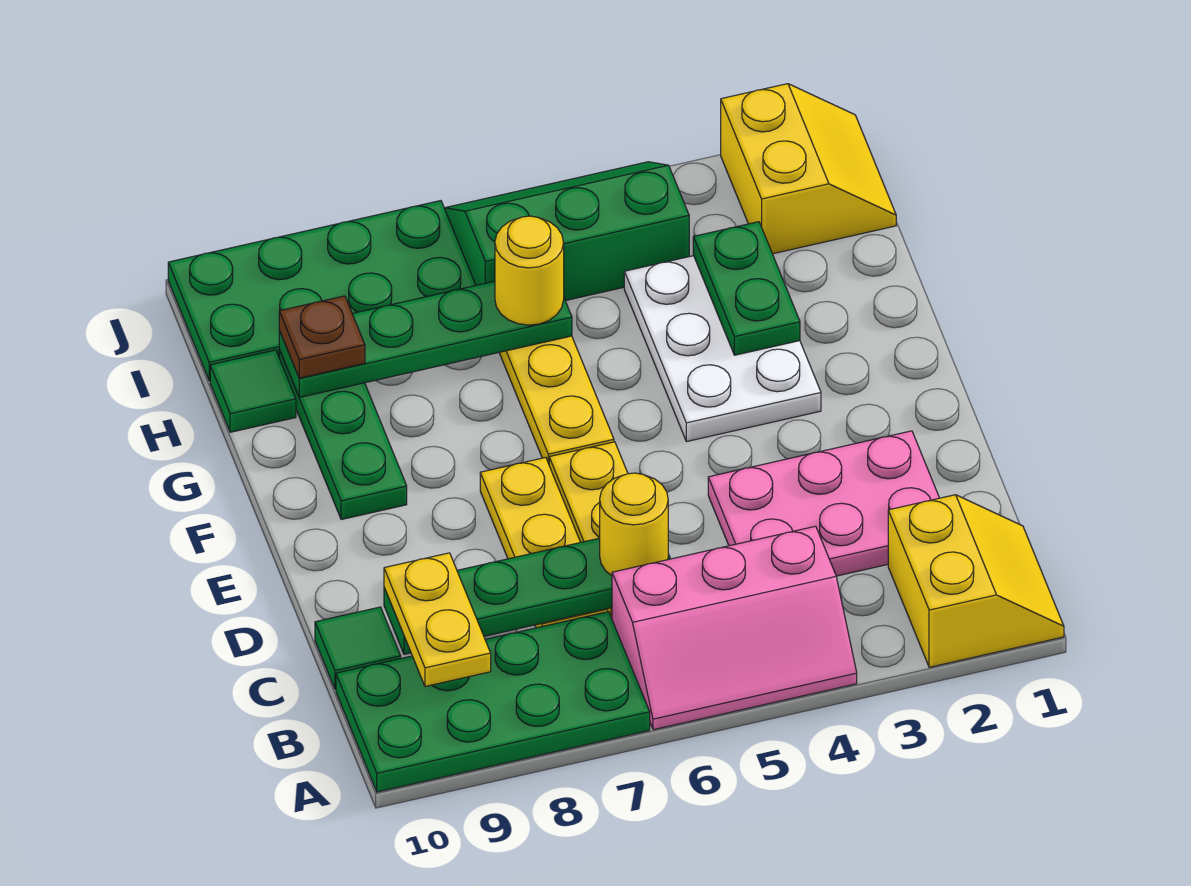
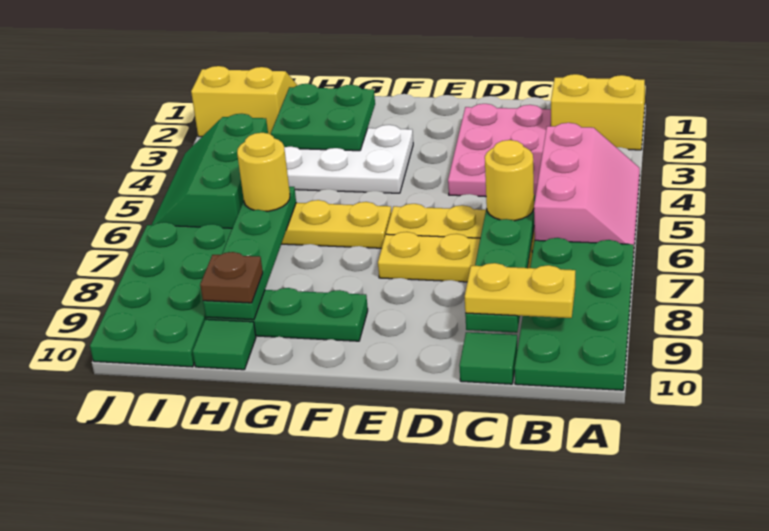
green 1x2 plate [693,222,800,355] -> green 2x2 plate [271,84,375,151]

